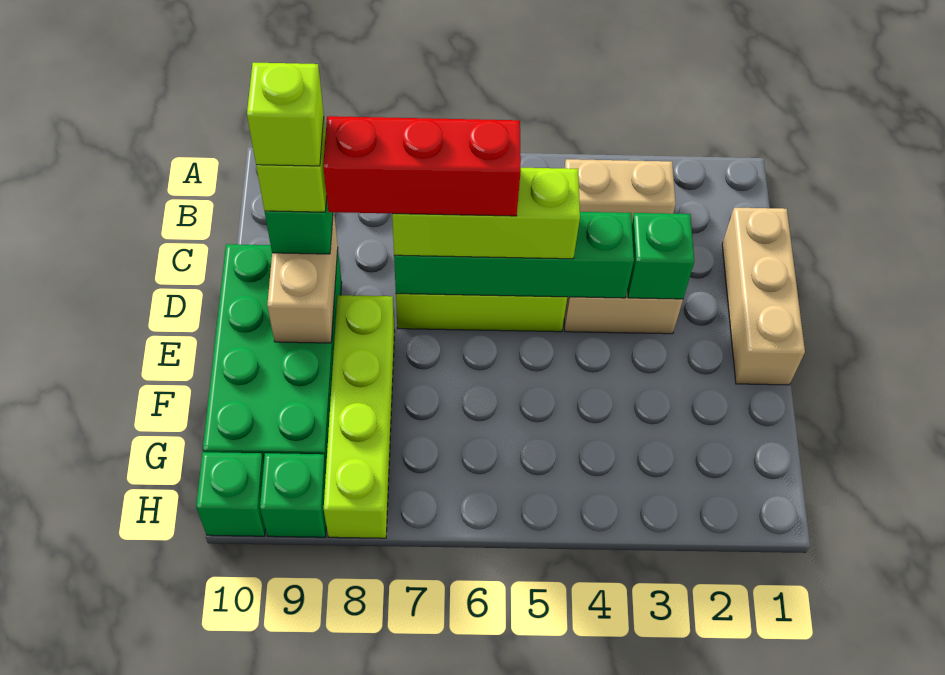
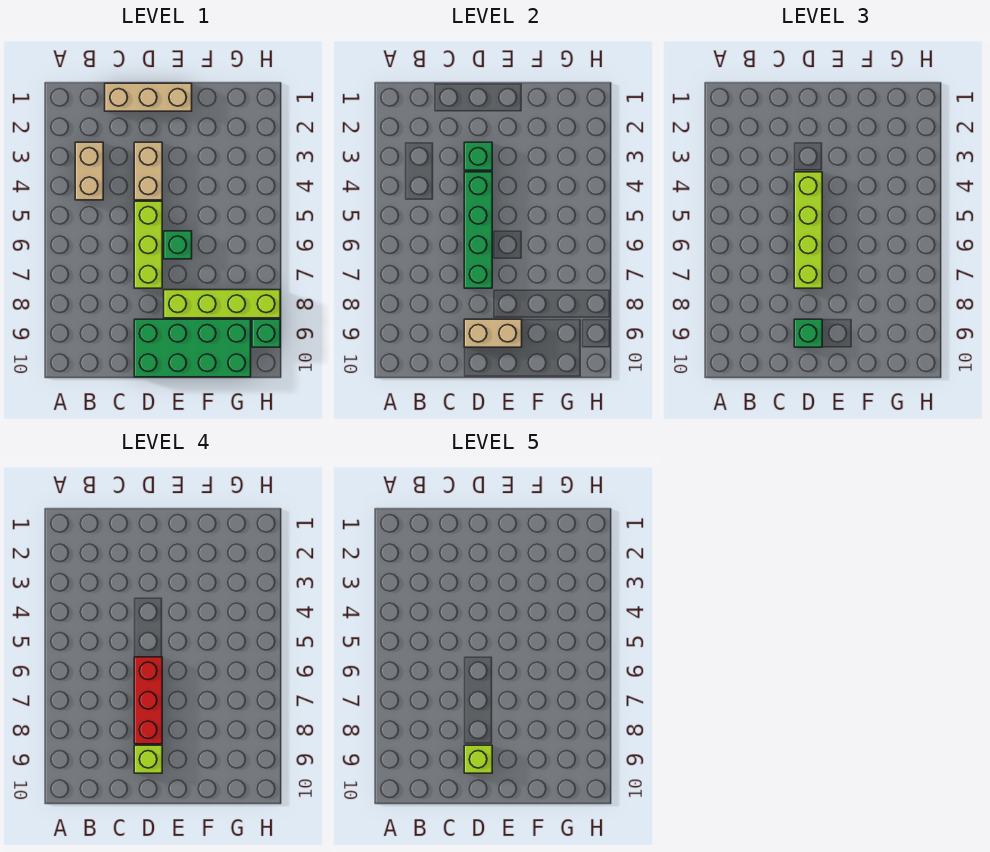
lime 1x3 brick [392,168,580,259] -> lime 1x4 brick [794,172,822,288]
green 1x1 brick [196,452,265,536] -> green 1x1 brick moved to [164,231,192,259]

